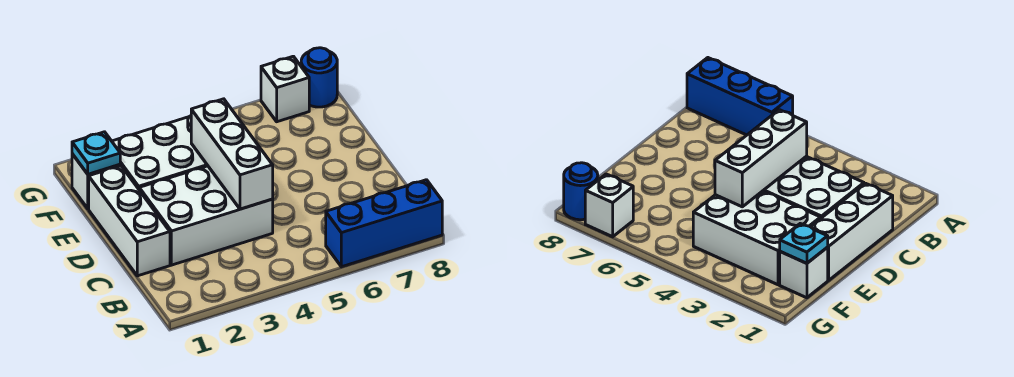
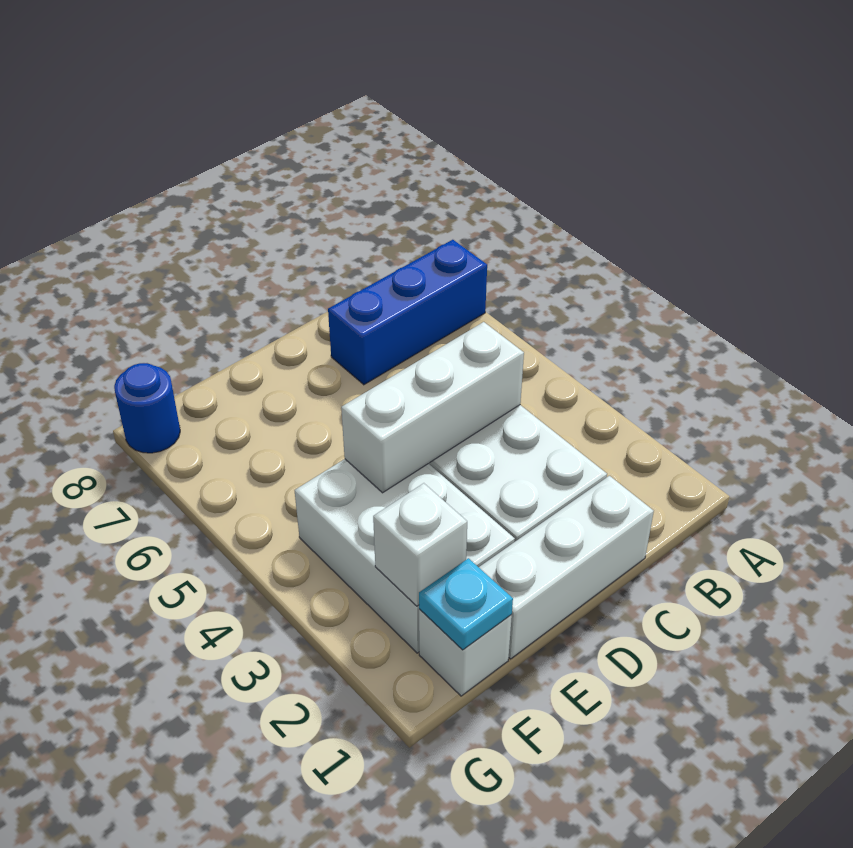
blue 1x3 brick [326,180,442,267] -> blue 1x3 brick turned to [328,240,487,385]
white 1x1 brick [261,56,309,122] -> white 1x1 brick moved to [373,483,467,606]

